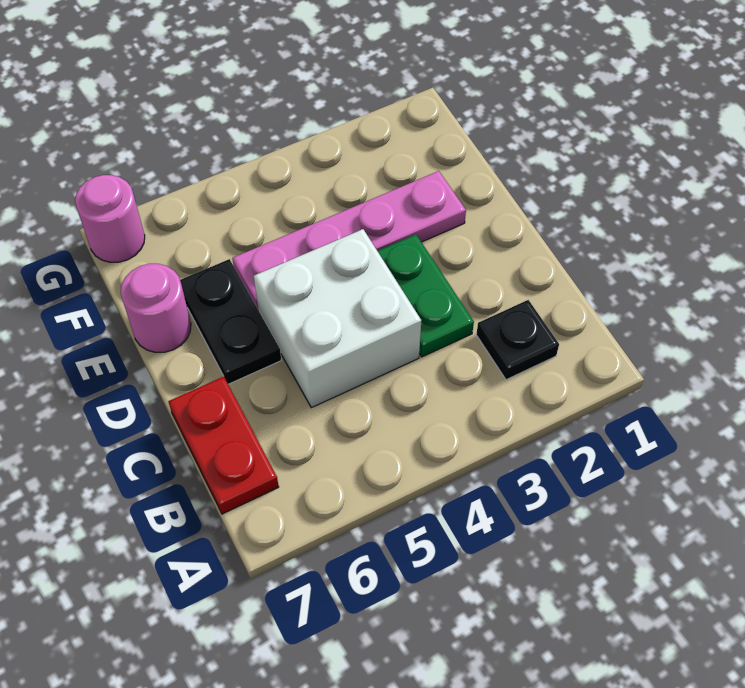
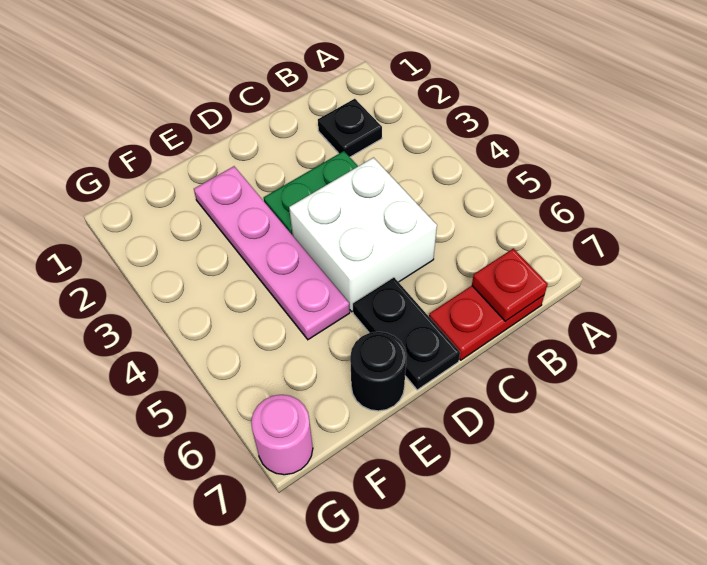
none -> red 1x1 plate [472,248,548,321]
black 1x2 plate [180,259,281,384] -> black 1x2 plate turned to [353,278,460,390]
pink 1x1 round brick [121,264,191,352] -> black 1x1 round brick [350,332,406,411]

